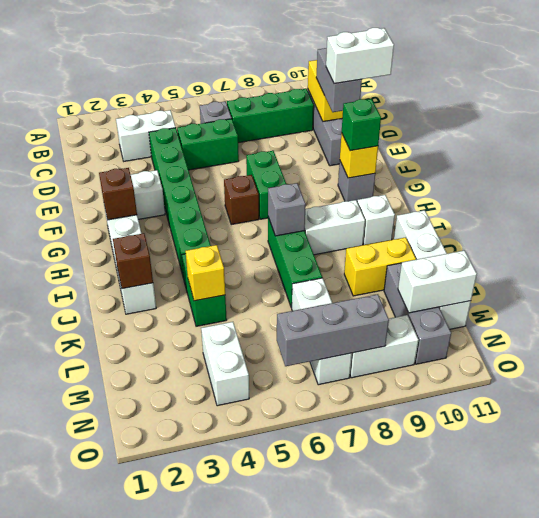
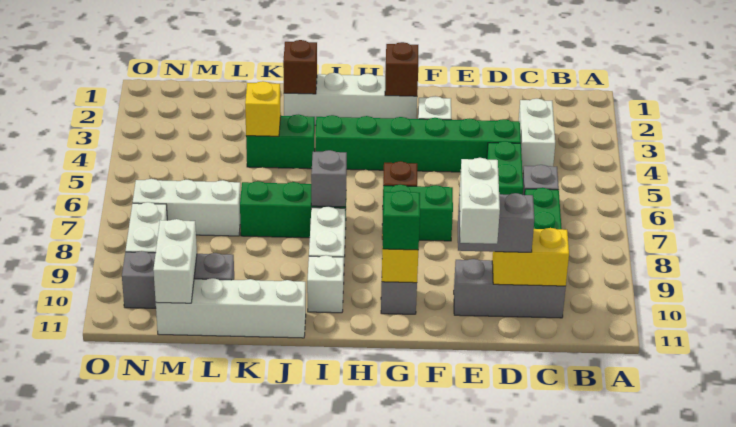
yellow 1x2 brick [344,237,416,296] -> none
white 1x2 brick [201,322,249,406] -> none
grey 1x3 brick [277,294,389,366] -> none

